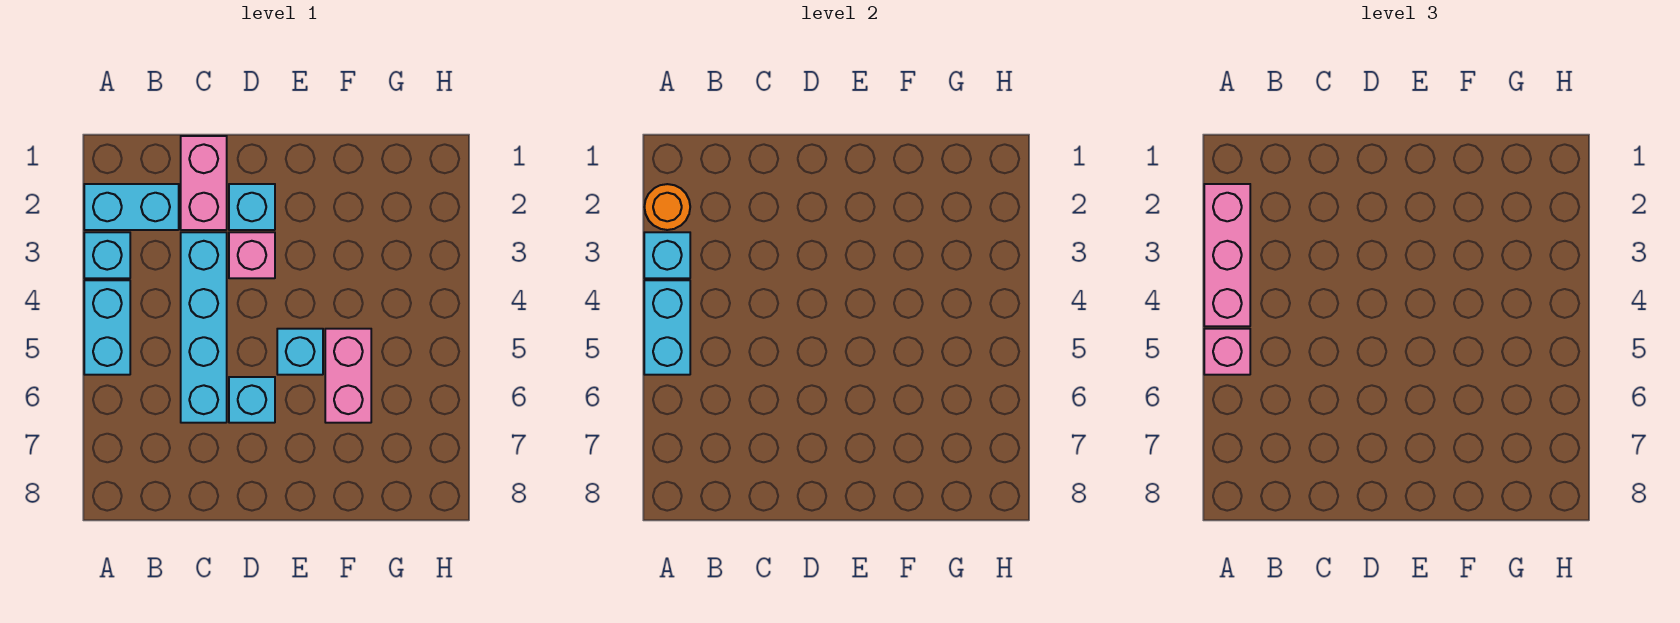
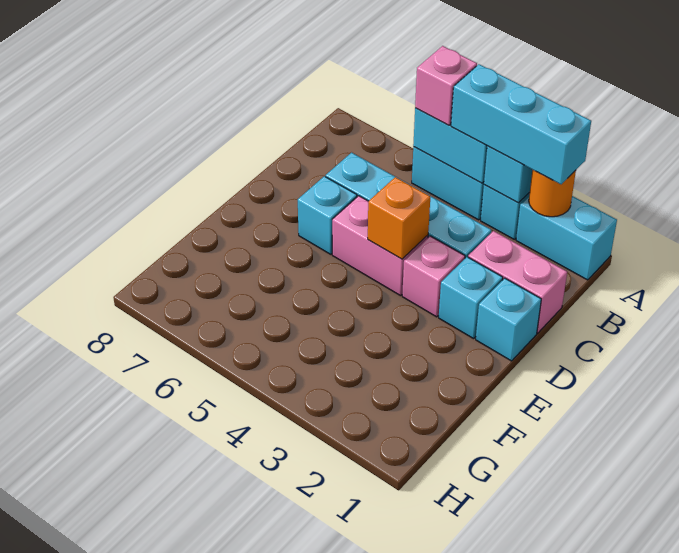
cyan 1x2 brick [84,184,179,230] -> cyan 1x2 brick turned to [516,196,617,280]
pink 1x3 brick [1204,184,1250,326] -> cyan 1x3 brick [451,64,591,184]
none -> orange 1x1 brick [368,177,430,259]
cyan 1x1 brick [277,329,323,375] -> cyan 1x1 brick moved to [476,278,541,361]
pink 1x2 brick [325,329,371,423] -> pink 1x2 brick moved to [332,196,428,296]

